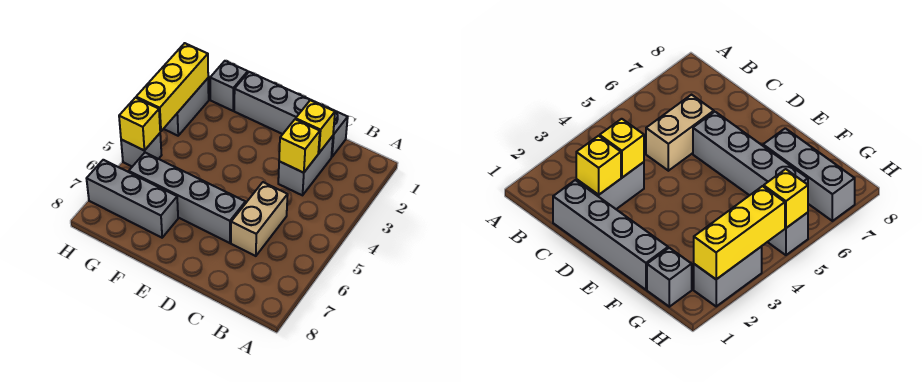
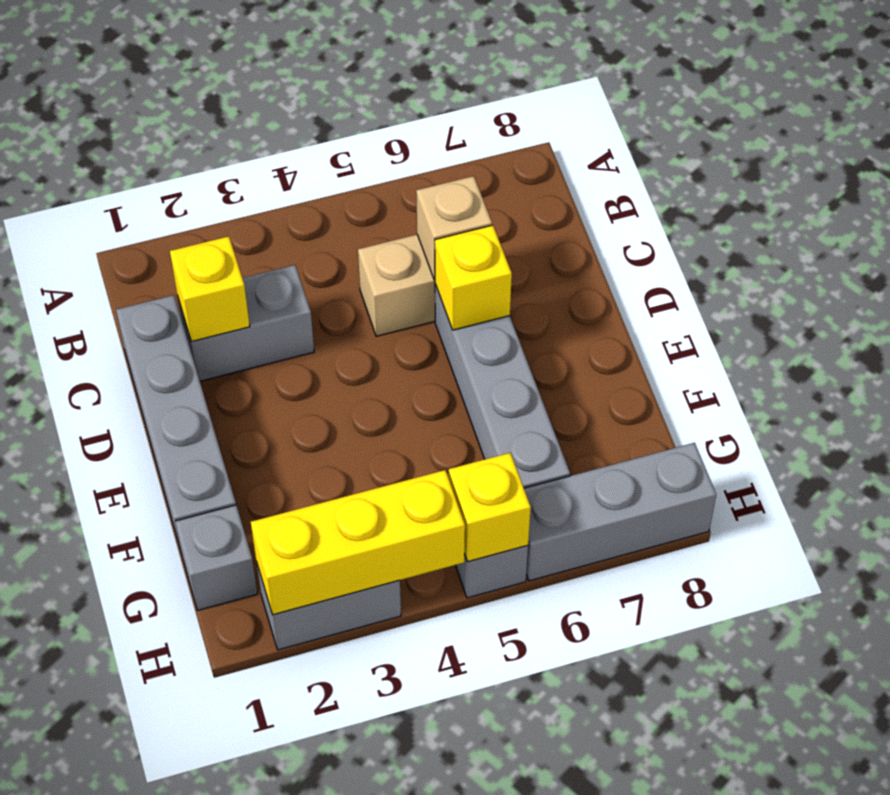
yellow 1x1 brick [279,119,320,173] -> yellow 1x1 brick moved to [435,225,512,330]
none -> tan 1x1 brick [416,176,492,280]
grey 1x3 brick [87,160,178,238] -> grey 1x3 brick turned to [524,443,716,581]

